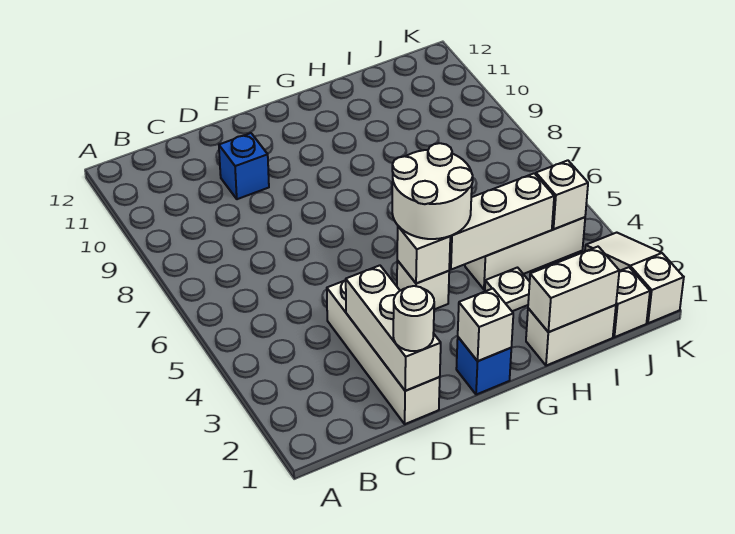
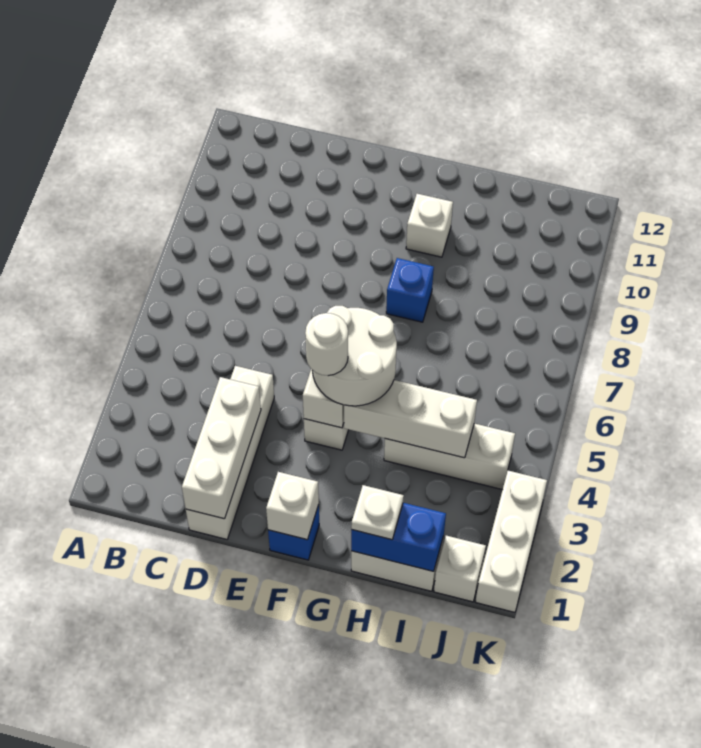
white 1x1 round brick [393,286,434,351] -> white 1x1 round brick moved to [305,313,348,376]
blue 1x1 brick [219,133,269,199] -> blue 1x1 brick moved to [386,258,434,322]
white 1x2 brick [528,247,619,332] -> blue 1x2 brick [351,503,446,571]
white 1x1 plate [485,268,530,311] -> white 1x1 plate moved to [351,485,404,540]
white 1x1 brick [536,160,588,229] -> white 1x1 brick moved to [406,194,453,257]
white 1x3 slope [585,233,684,323] -> white 1x3 brick [476,471,547,612]

